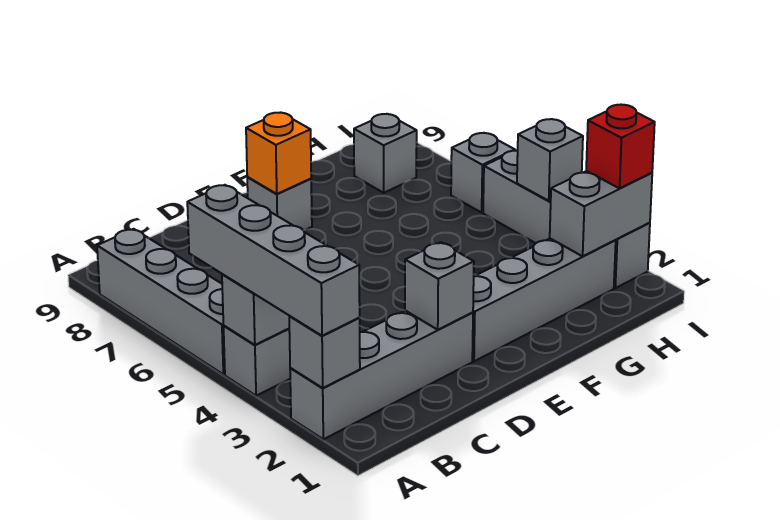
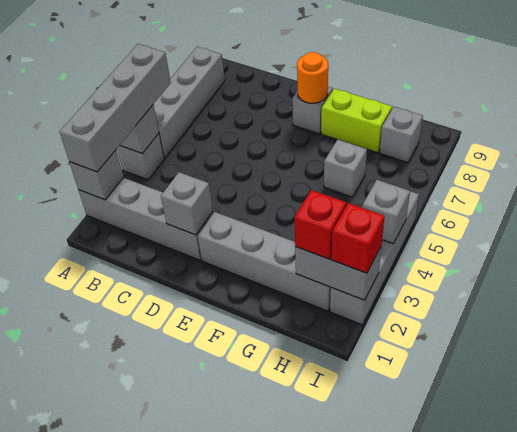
orange 1x1 brick [246,113,311,194] -> orange 1x1 round brick [297,52,328,103]
none -> lime 1x2 brick [321,89,392,153]
none -> red 1x1 brick [294,190,346,259]
grey 1x1 brick [451,133,515,213] -> grey 1x1 brick moved to [324,140,367,197]

